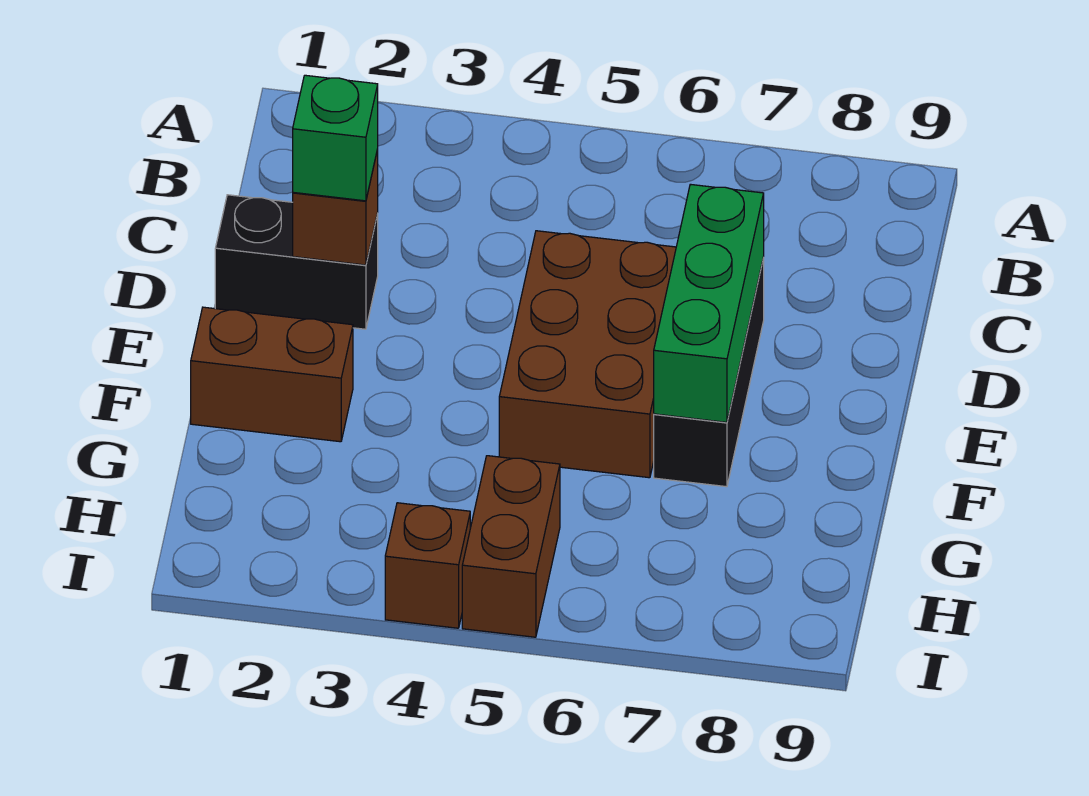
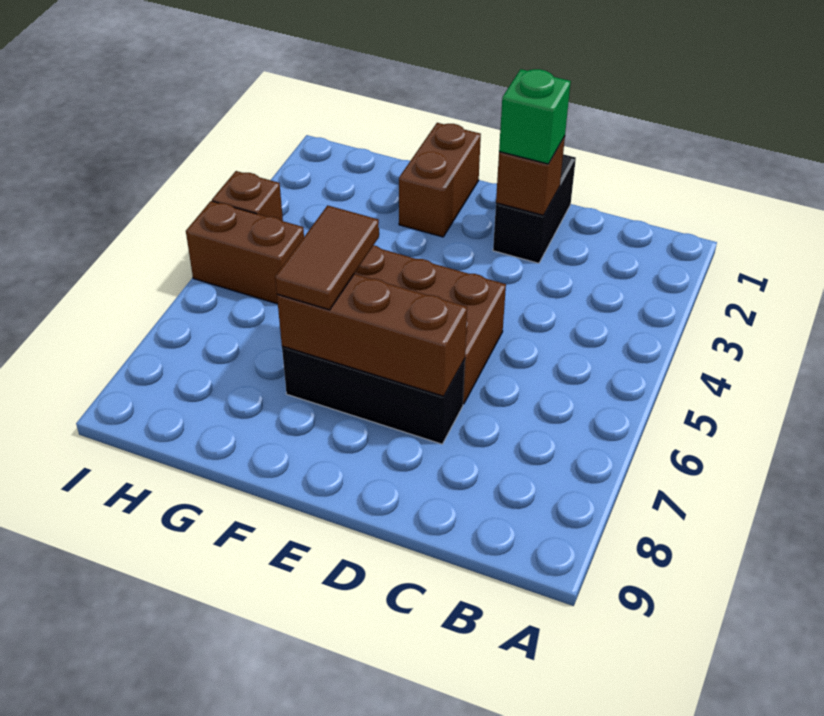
green 1x3 brick [654,184,764,422] -> brown 1x3 brick [277,274,467,396]
none -> brown 1x2 tile [275,205,379,310]

